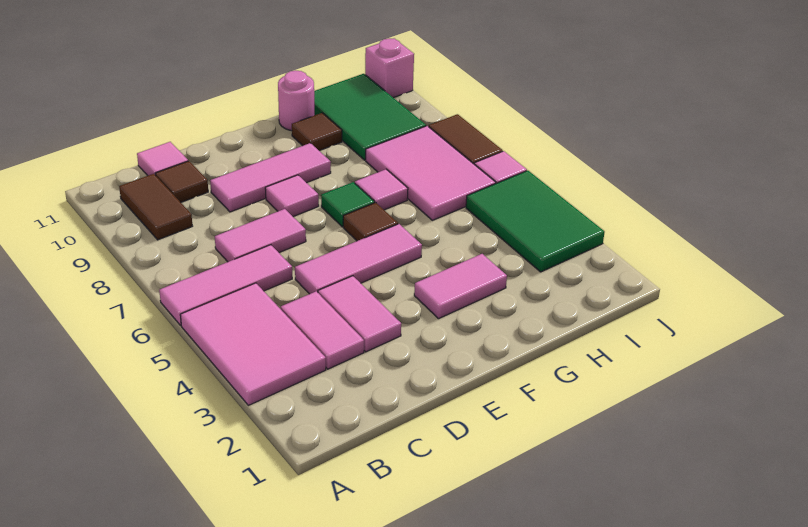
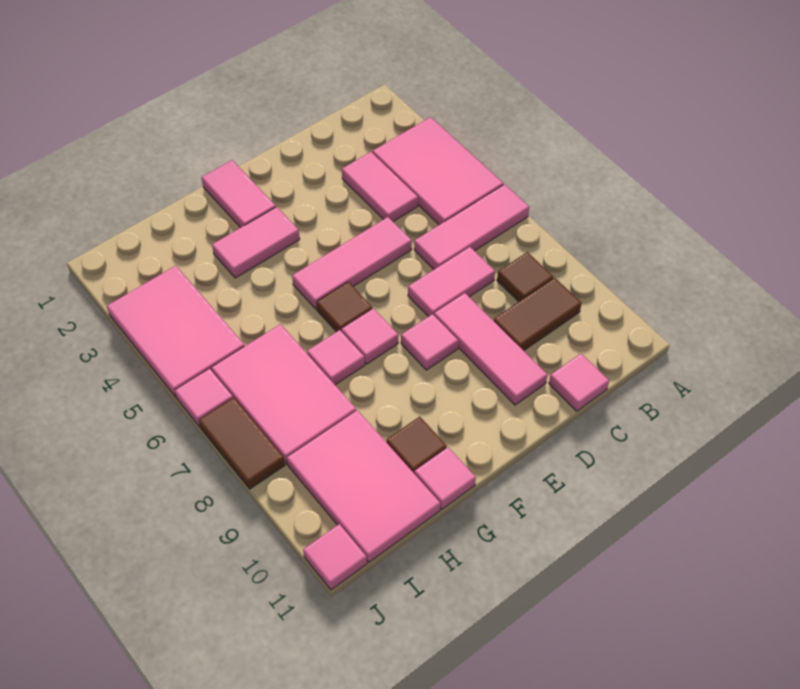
brown 1x2 tile [119,174,192,240] -> brown 1x2 tile turned to [493,278,582,351]
brown 1x1 tile [155,161,208,202] -> brown 1x1 tile moved to [497,252,553,302]
pink 1x2 tile [318,276,401,352] -> pink 1x2 tile moved to [201,160,276,228]
pink 1x3 tile [210,143,331,212] -> pink 1x3 tile turned to [434,293,547,405]
green 1x1 tile [321,182,375,227] -> pink 1x1 tile [342,309,398,364]
pink 1x1 round brick [278,70,315,131] -> pink 1x1 tile [414,448,476,509]
green 2x3 tile [314,74,426,160] -> pink 2x3 tile [287,410,440,562]
green 2x3 tile [466,171,605,272] -> pink 2x3 tile [107,266,245,397]
pink 1x1 brick [365,38,414,98] -> pink 1x1 tile [303,524,367,590]

